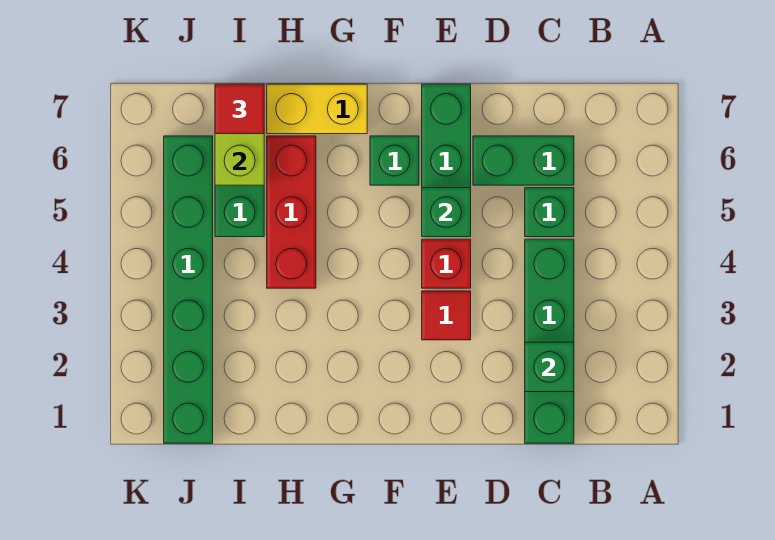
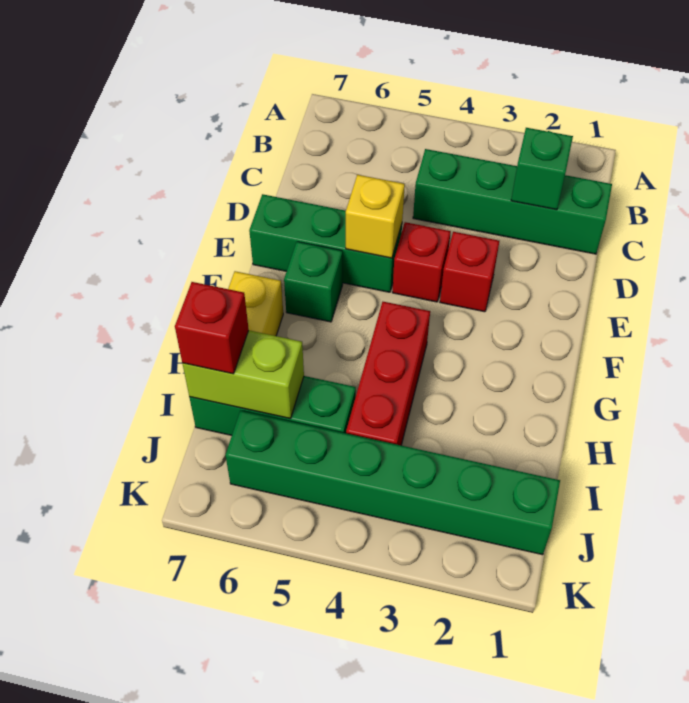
green 1x1 brick [525,188,574,237] -> none
green 1x2 brick [473,136,574,185] -> none
red 1x1 tile [422,291,471,340] -> red 1x1 brick [440,232,499,312]
green 1x1 brick [422,188,471,237] -> yellow 1x1 brick [346,175,405,258]
red 1x3 brick [267,136,316,288] -> red 1x3 brick turned to [346,302,430,445]
red 1x1 tile [215,84,264,134] -> red 1x1 brick [175,282,249,374]

